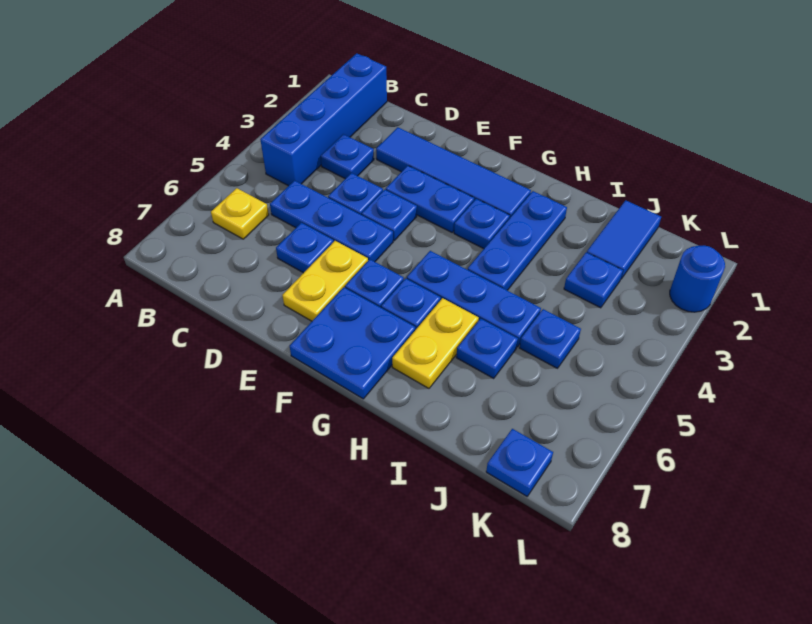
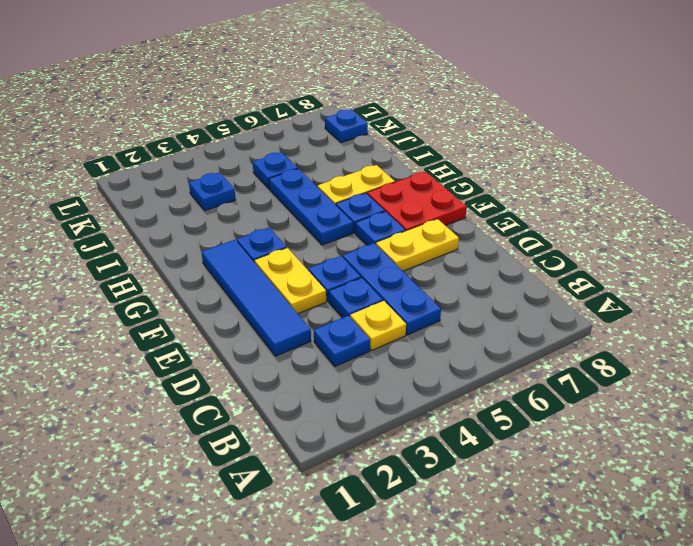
blue 1x4 brick [260,53,387,186] -> none
yellow 1x1 plate [211,188,269,239] -> yellow 1x1 plate moved to [350,301,406,350]
blue 1x1 plate [276,223,334,273] -> none
blue 1x2 plate [386,166,474,232] -> yellow 1x2 plate [254,248,326,314]
blue 2x2 plate [290,287,415,399] -> red 2x2 plate [367,172,467,231]
blue 1x3 plate [468,191,567,290] -> none
blue 1x1 plate [456,319,518,378] -> none
blue 1x2 tile [587,200,661,279] -> none
blue 1x1 round brick [670,245,725,312] -> none

